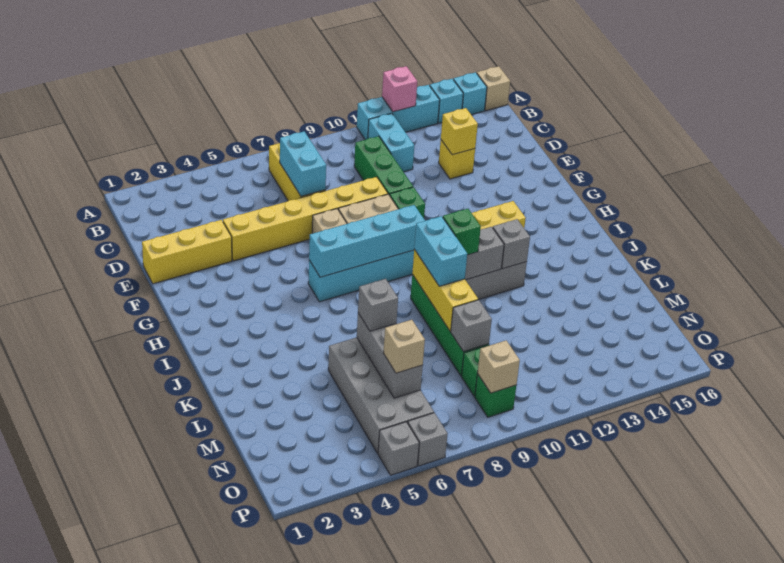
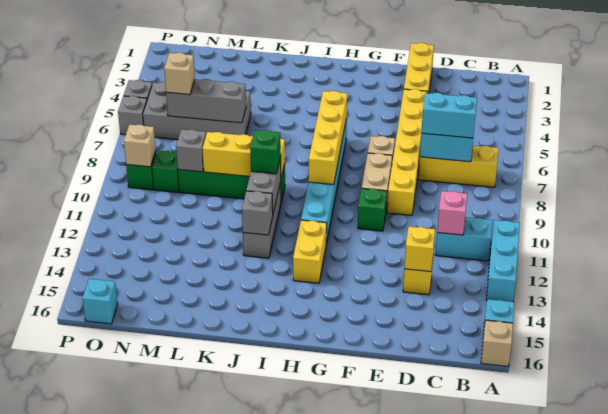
pink 1x1 brick [382,66,417,112] -> pink 1x1 brick moved to [437,191,467,235]
cyan 1x1 brick [430,79,463,123] -> cyan 1x1 brick moved to [82,279,118,324]
green 1x3 brick [354,136,413,195] -> none
cyan 1x4 brick [309,205,425,277] -> yellow 1x4 brick [309,91,347,185]
cyan 1x2 brick [414,216,467,286] -> cyan 1x2 brick moved to [421,93,477,138]
grey 1x1 brick [358,279,398,331] -> none

